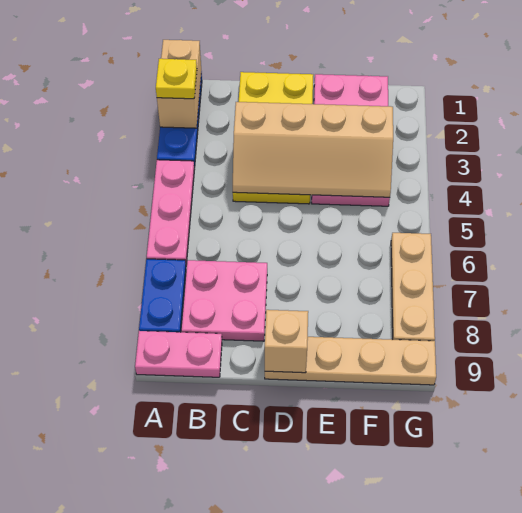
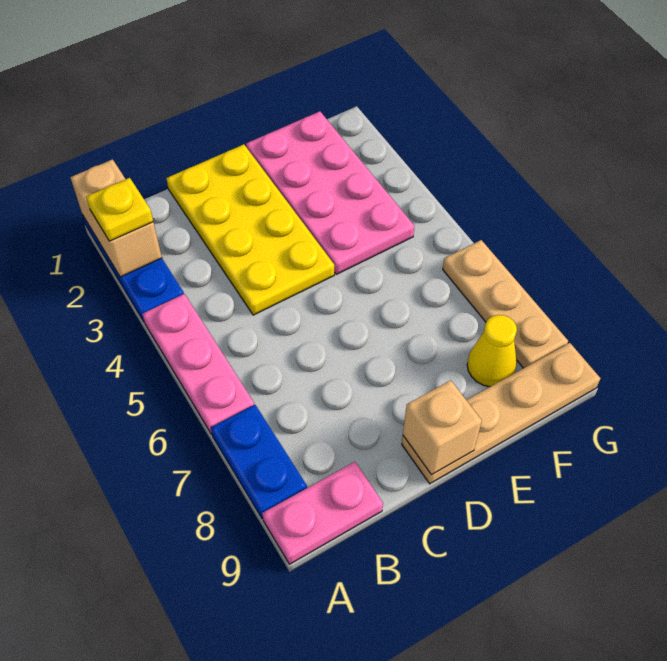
pink 2x2 plate [181,260,267,341] -> none
tan 2x4 slope [233,102,393,197] -> none
none -> yellow 1x1 cone [467,315,517,387]

